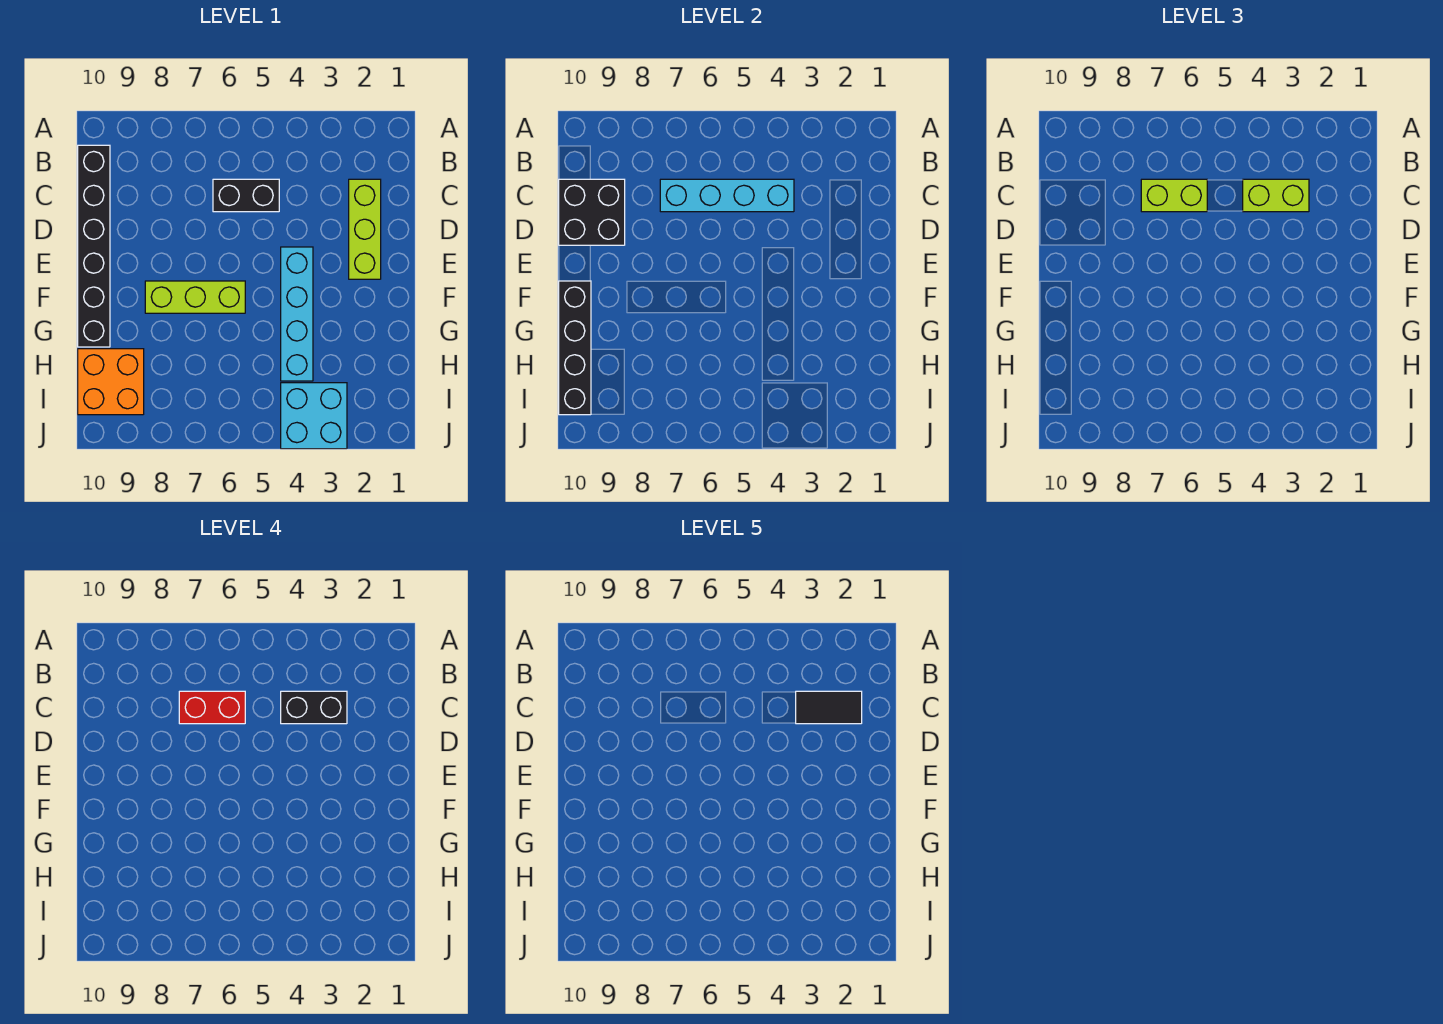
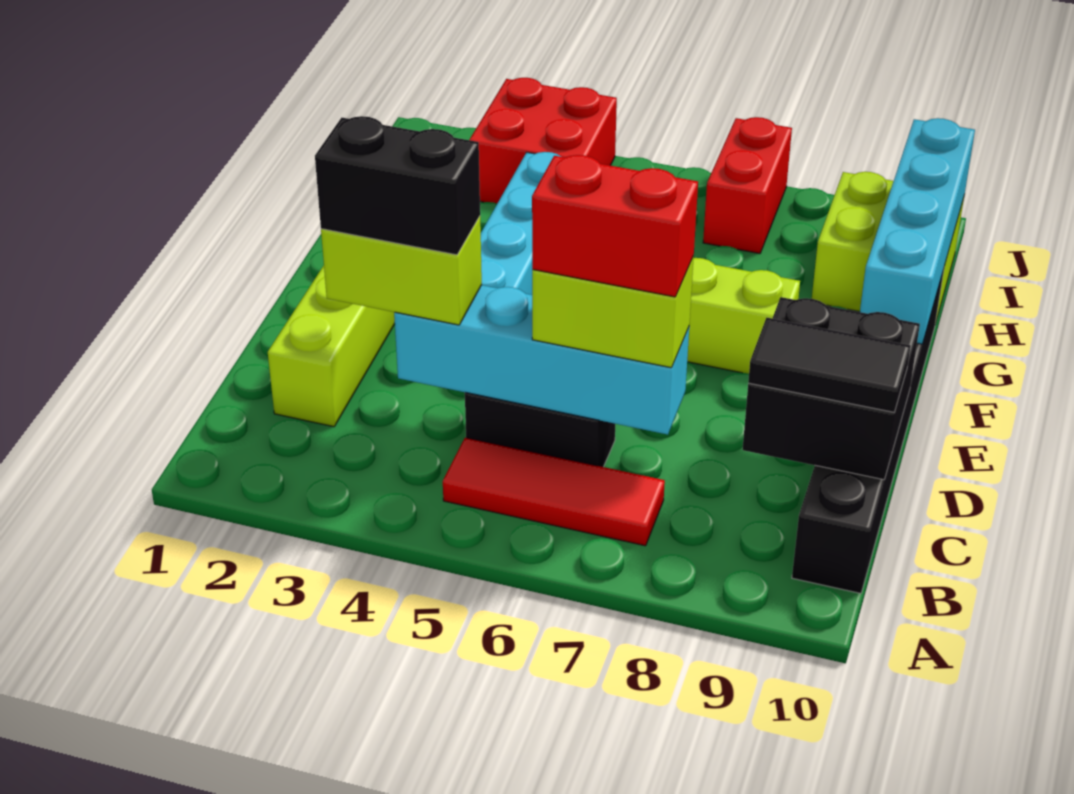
none -> red 1x3 tile [443,438,665,546]
black 1x2 tile [796,691,862,724] -> black 1x2 tile moved to [748,318,910,413]
black 1x4 brick [559,281,591,415] -> cyan 1x4 brick [860,118,975,344]
orange 2x2 brick [78,349,144,415] -> lime 2x2 brick [812,172,964,324]
cyan 2x2 brick [281,383,347,449] -> red 2x2 brick [469,78,617,203]
none -> red 1x2 brick [703,117,792,254]

